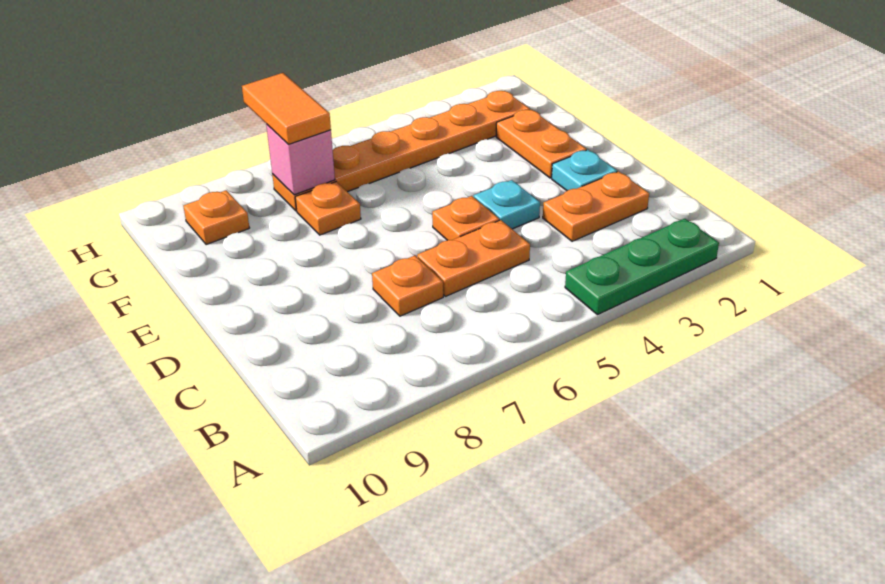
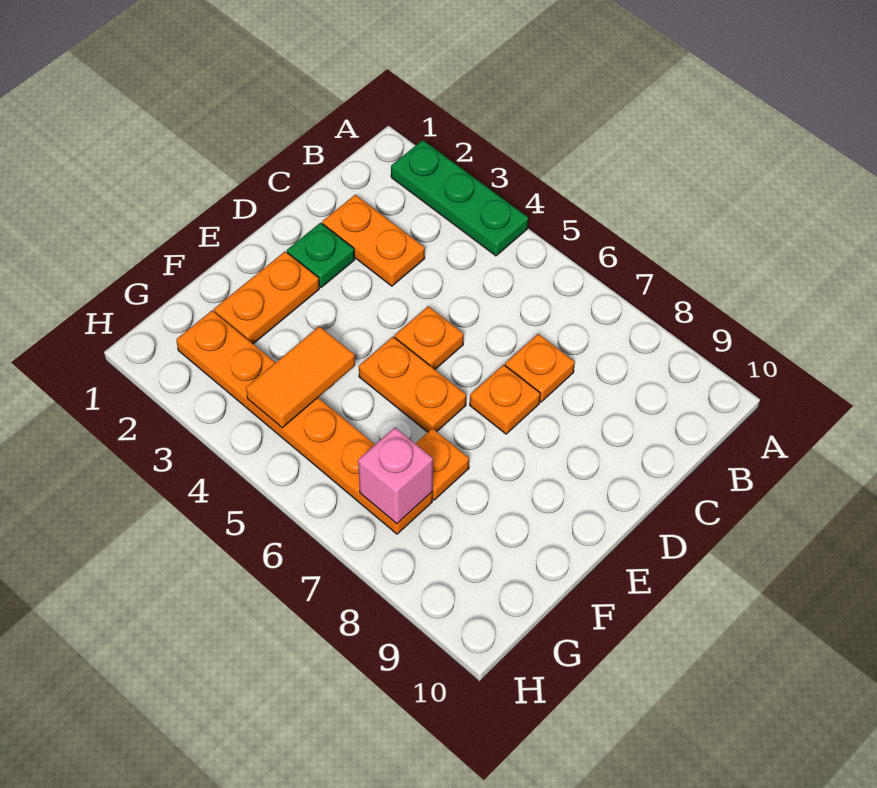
orange 1x2 plate [417,220,530,296] -> orange 1x2 plate moved to [359,337,466,432]
cyan 1x1 plate [552,150,617,191] -> green 1x1 plate [287,223,355,288]
cyan 1x1 plate [474,180,540,229] -> none
orange 1x2 tile [242,73,331,144] -> orange 1x2 tile moved to [246,326,355,428]
orange 1x1 plate [183,190,249,245] -> orange 1x1 plate moved to [470,365,540,434]

